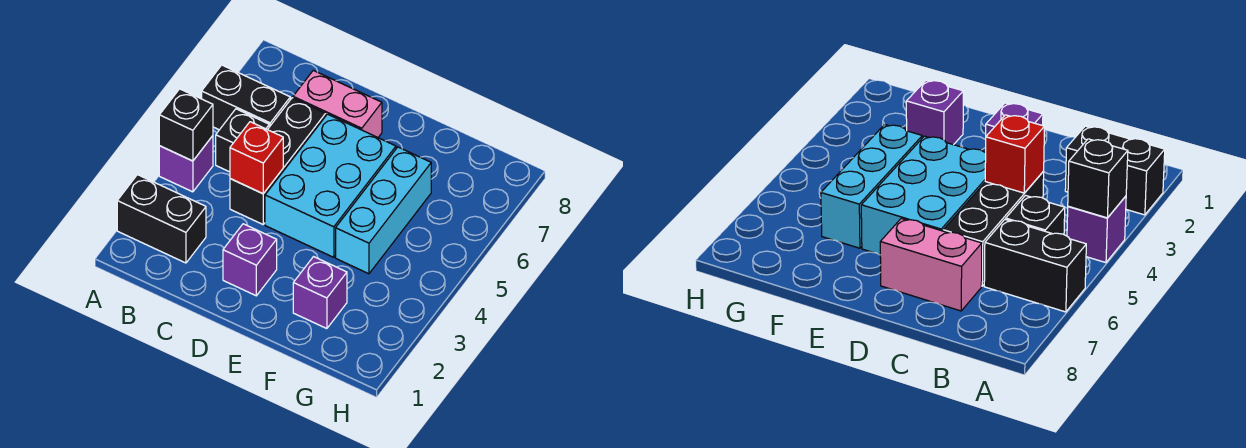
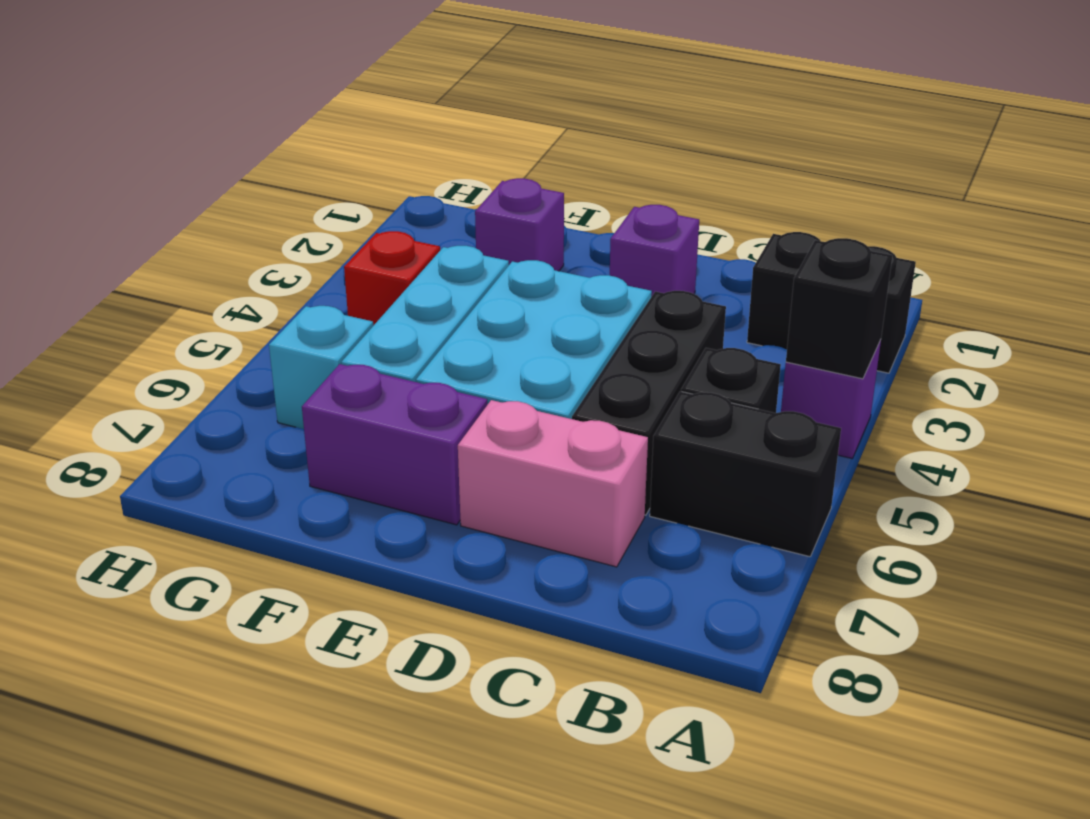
red 1x1 brick [230,122,283,194] -> red 1x1 brick moved to [344,231,440,326]
none -> purple 1x2 brick [302,364,487,525]
none -> cyan 1x1 brick [269,306,373,429]

